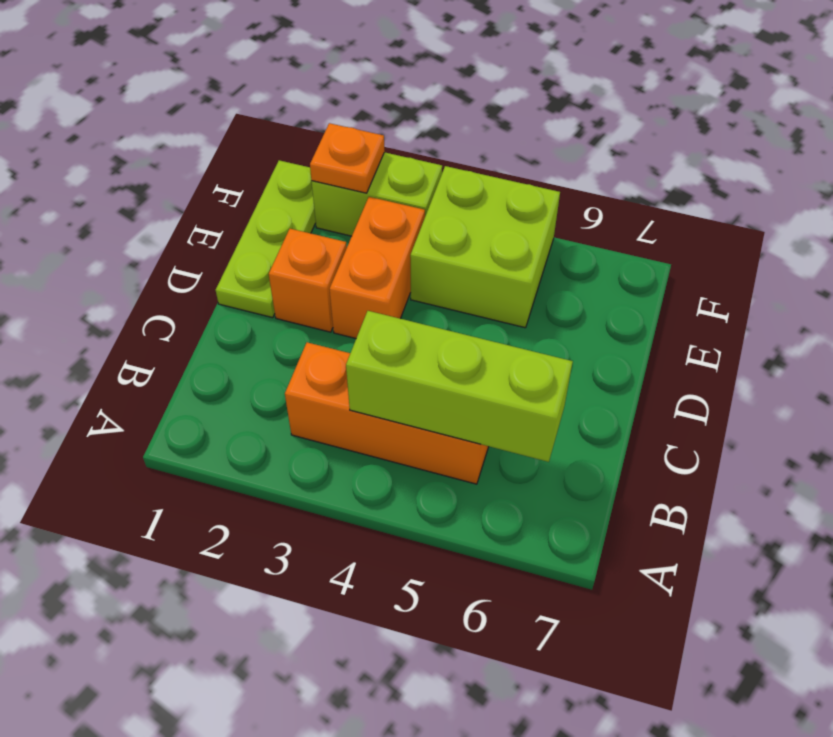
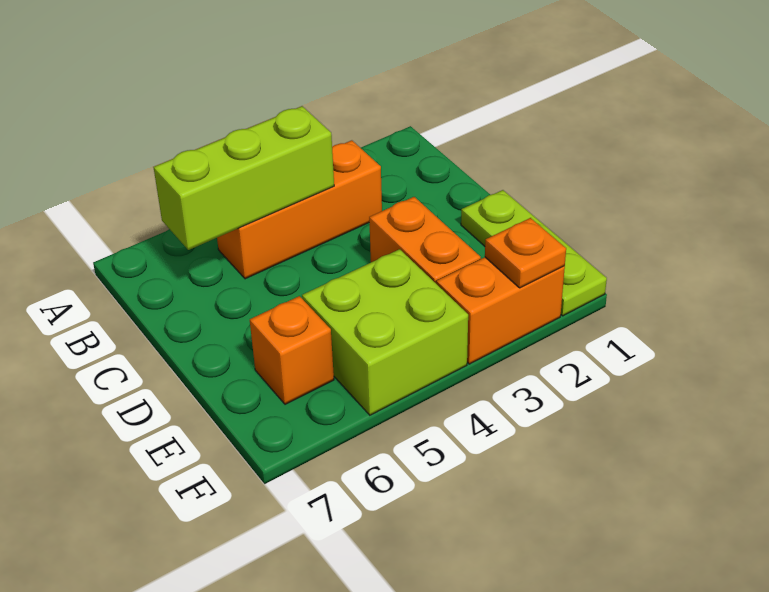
orange 1x1 brick [269,229,347,332] -> orange 1x1 brick moved to [250,296,334,404]
lime 1x2 brick [312,152,442,236] -> orange 1x2 brick [436,257,565,364]

